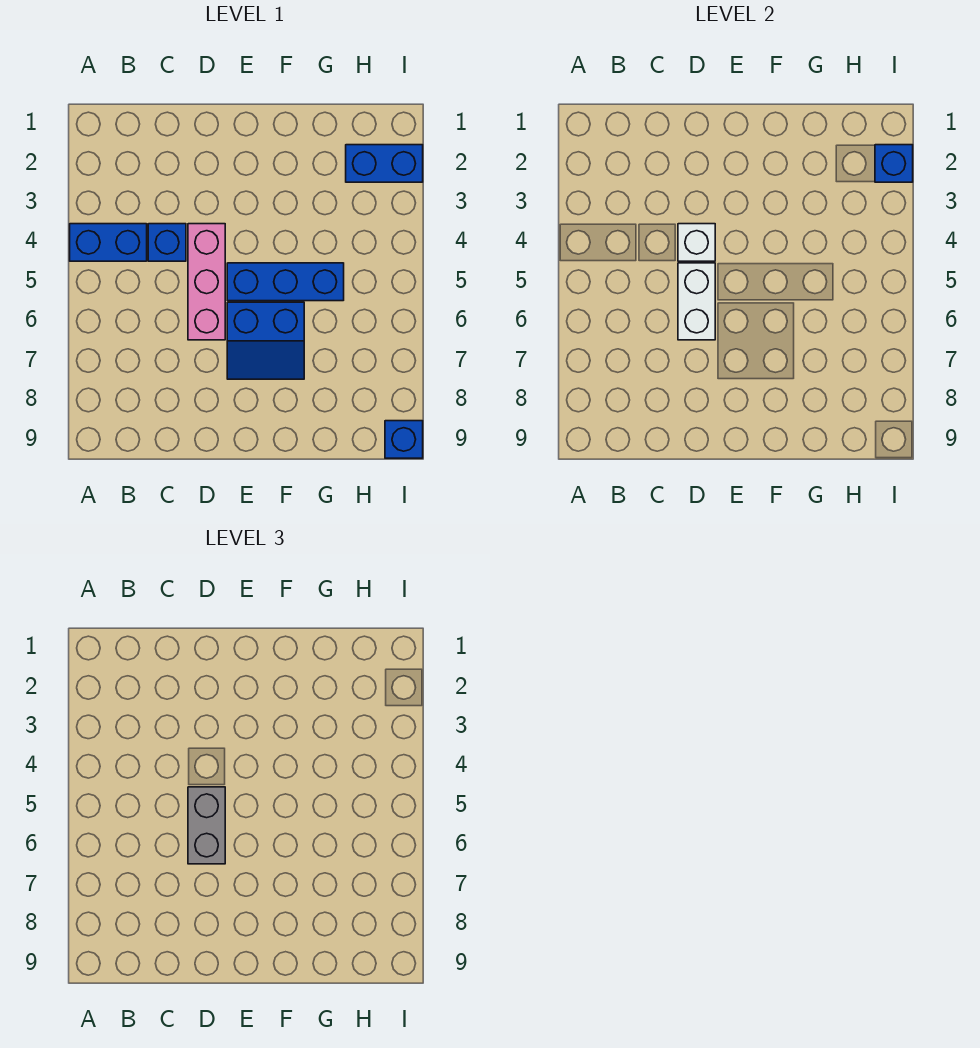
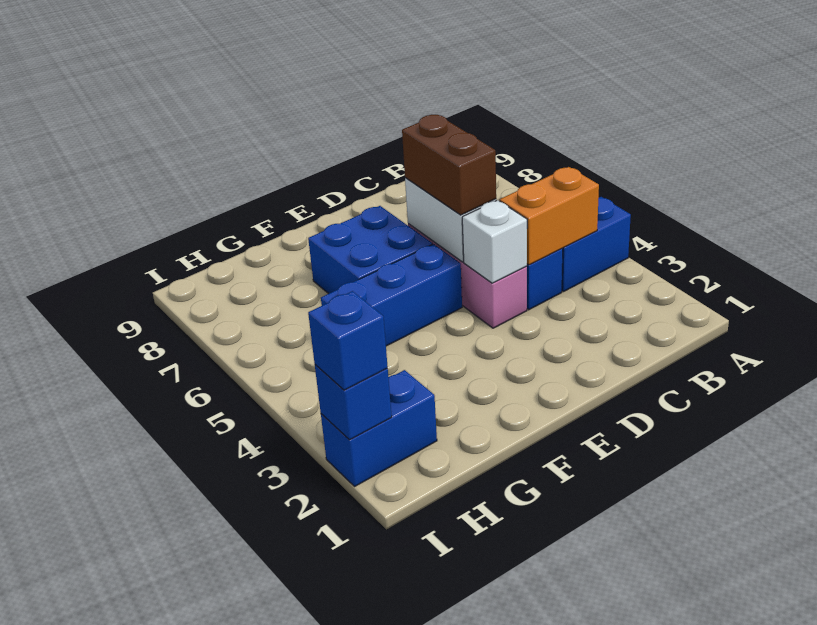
none -> orange 1x2 brick [499,167,599,265]
grey 1x2 brick [188,787,225,864] -> brown 1x2 brick [402,115,496,215]
blue 2x2 slope [227,302,304,379] -> blue 2x2 brick [308,206,432,294]
blue 1x1 brick [385,421,423,458] -> blue 1x1 brick moved to [308,291,388,390]

